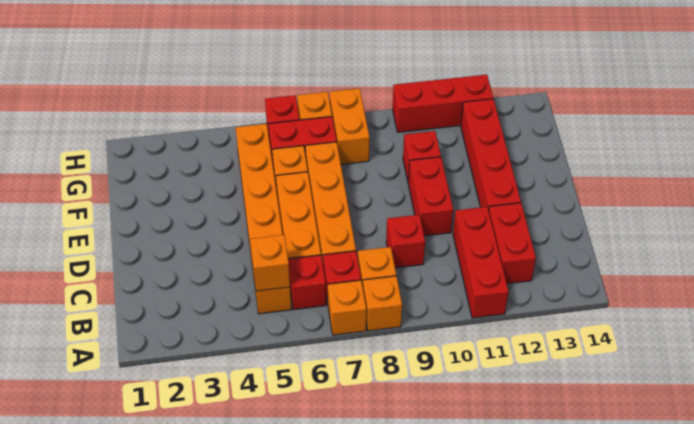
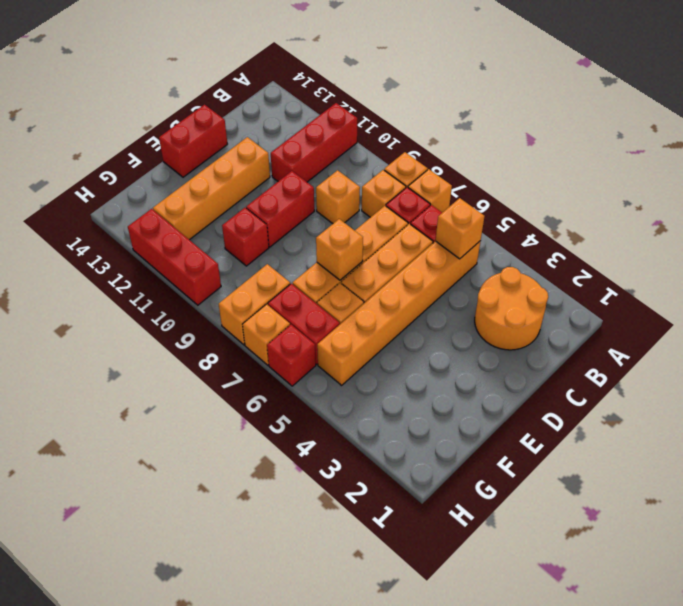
none -> orange 2x2 round brick [475,267,548,350]
red 1x2 brick [489,203,536,284] -> red 1x2 brick moved to [159,105,227,177]
red 1x1 brick [386,215,425,268] -> orange 1x1 brick [316,170,360,224]
red 1x4 brick [461,99,521,210] -> orange 1x4 brick [153,137,270,240]
none -> orange 1x1 brick [316,219,363,280]

